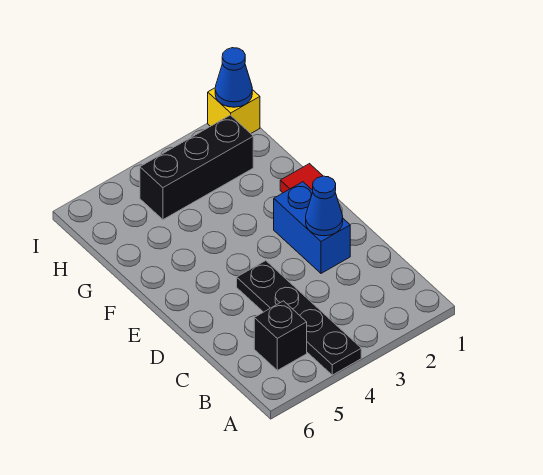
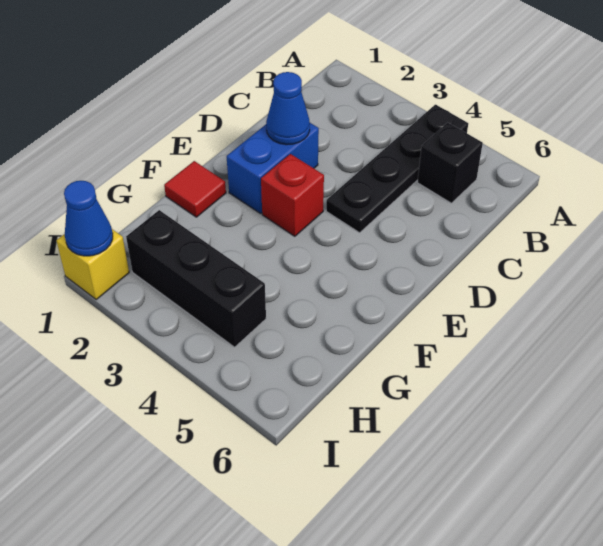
none -> red 1x1 brick [261,154,324,236]

